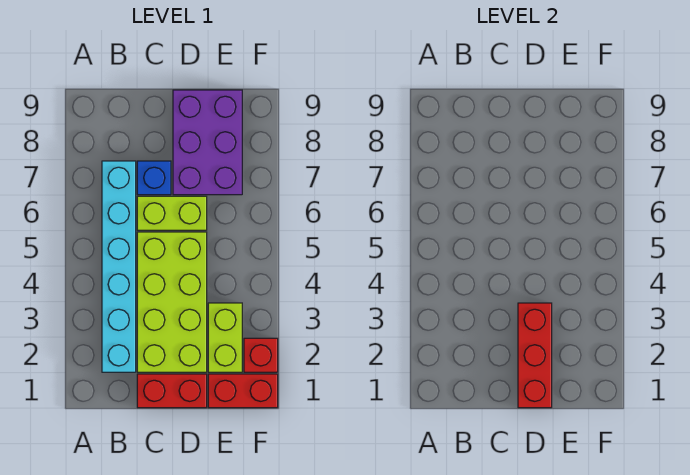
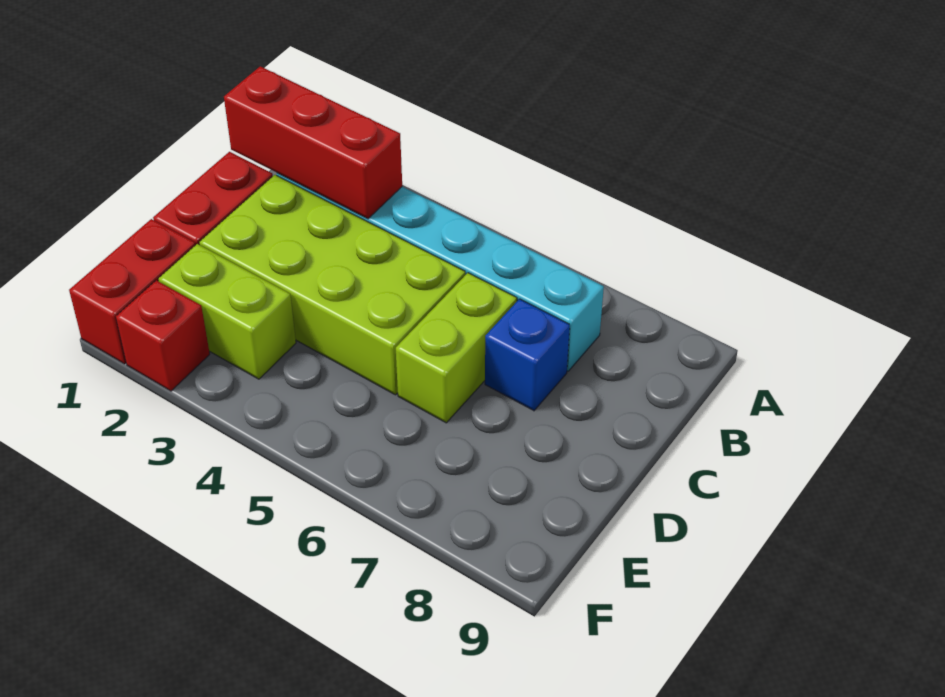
red 1x3 brick [518,303,552,408] -> red 1x3 brick moved to [224,66,402,219]
purple 2x3 brick [173,90,242,195] -> none

